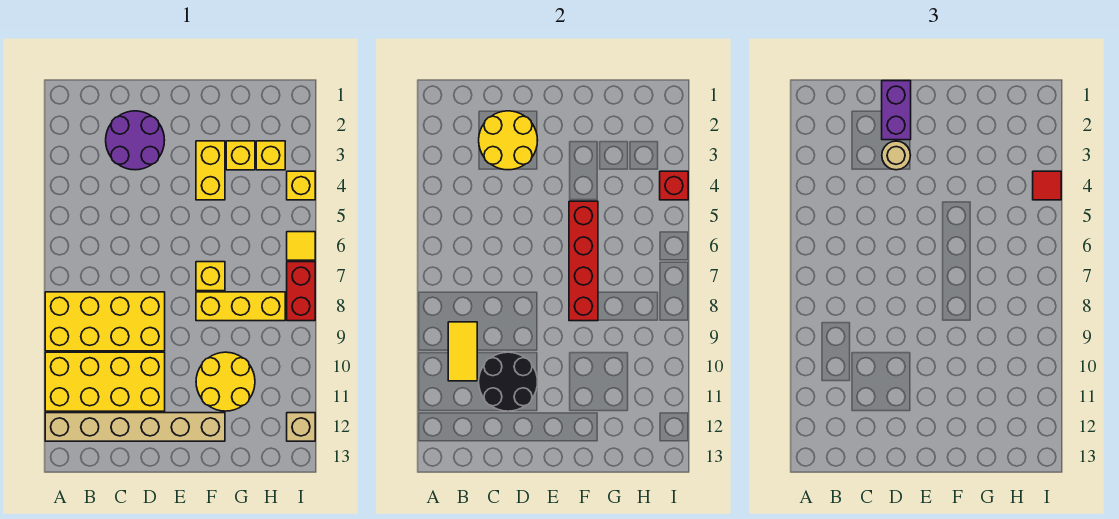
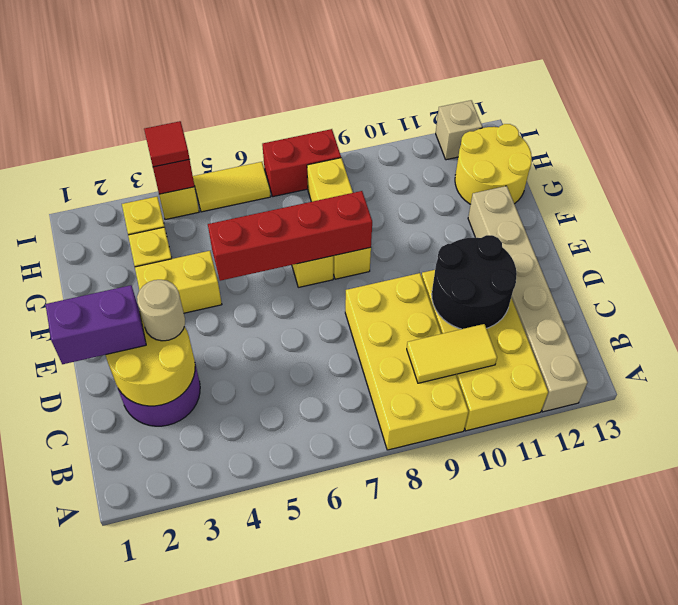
yellow 2x2 round brick [196,352,255,411] -> yellow 2x2 round brick moved to [455,124,532,204]
yellow 1x1 tile [287,232,315,260] -> yellow 1x2 tile [193,162,271,212]

